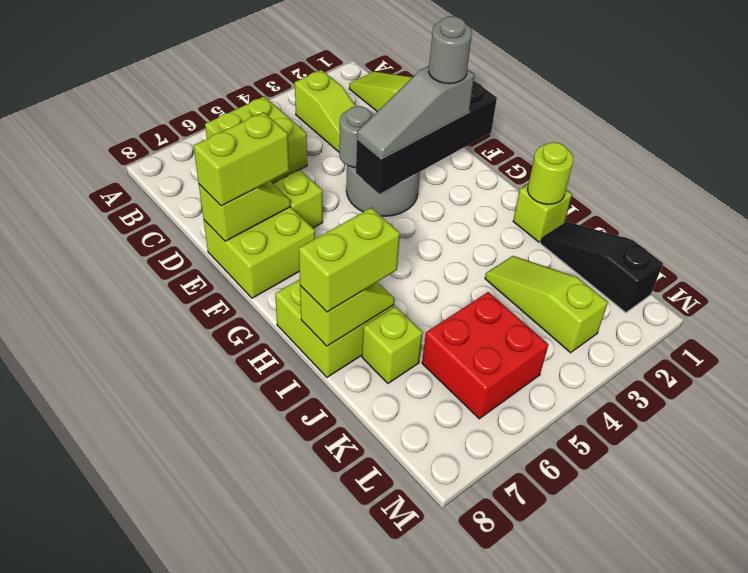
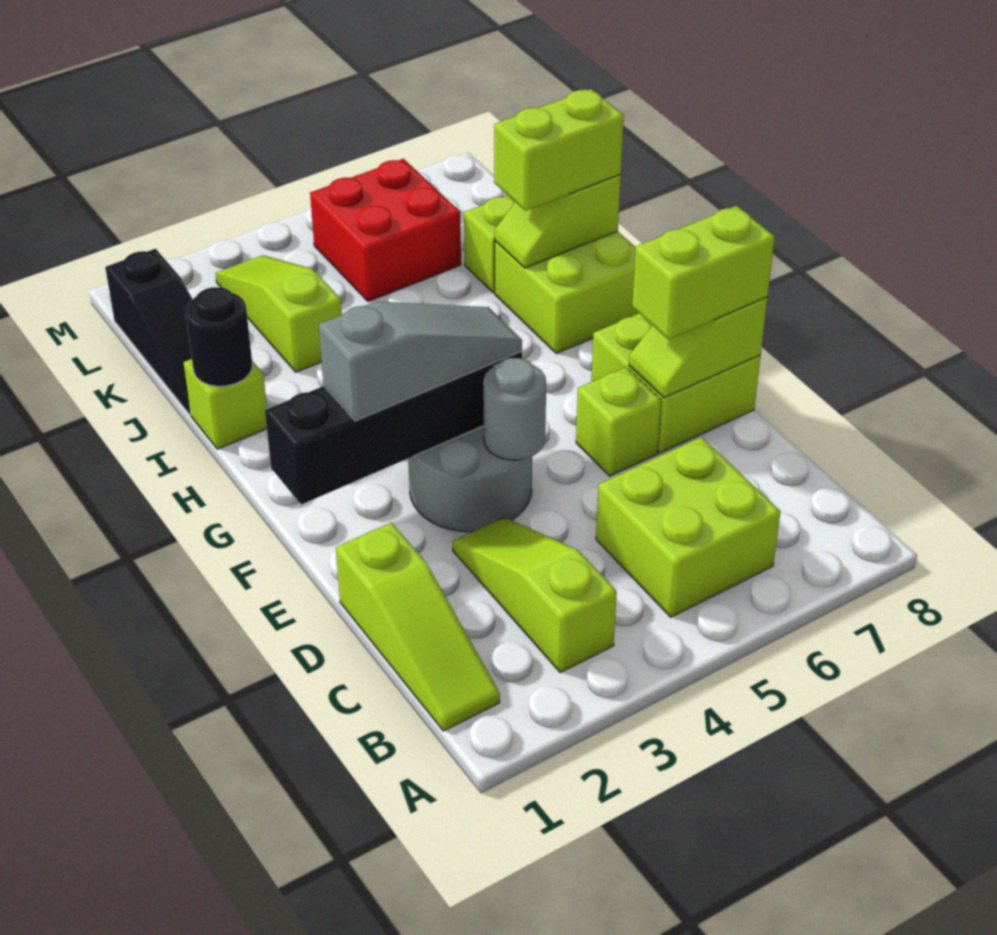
grey 1x1 round brick [429,16,472,84] -> none
lime 1x1 round brick [528,142,573,204] -> black 1x1 round brick [186,287,252,386]
lime 1x3 slope [485,256,608,353] -> lime 1x3 slope turned to [215,255,342,372]

